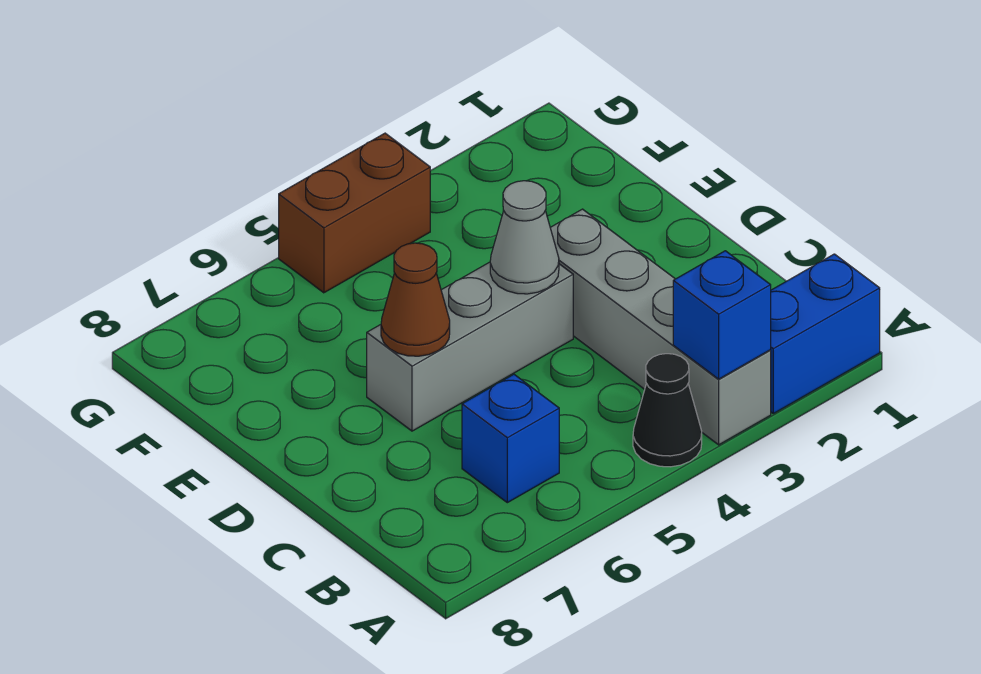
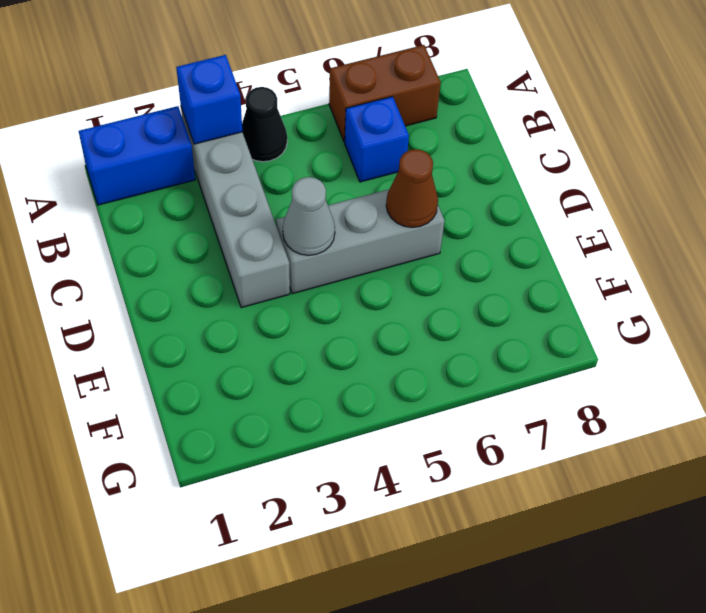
brown 1x2 brick [279,133,430,293] -> brown 1x2 brick moved to [329,45,441,142]

